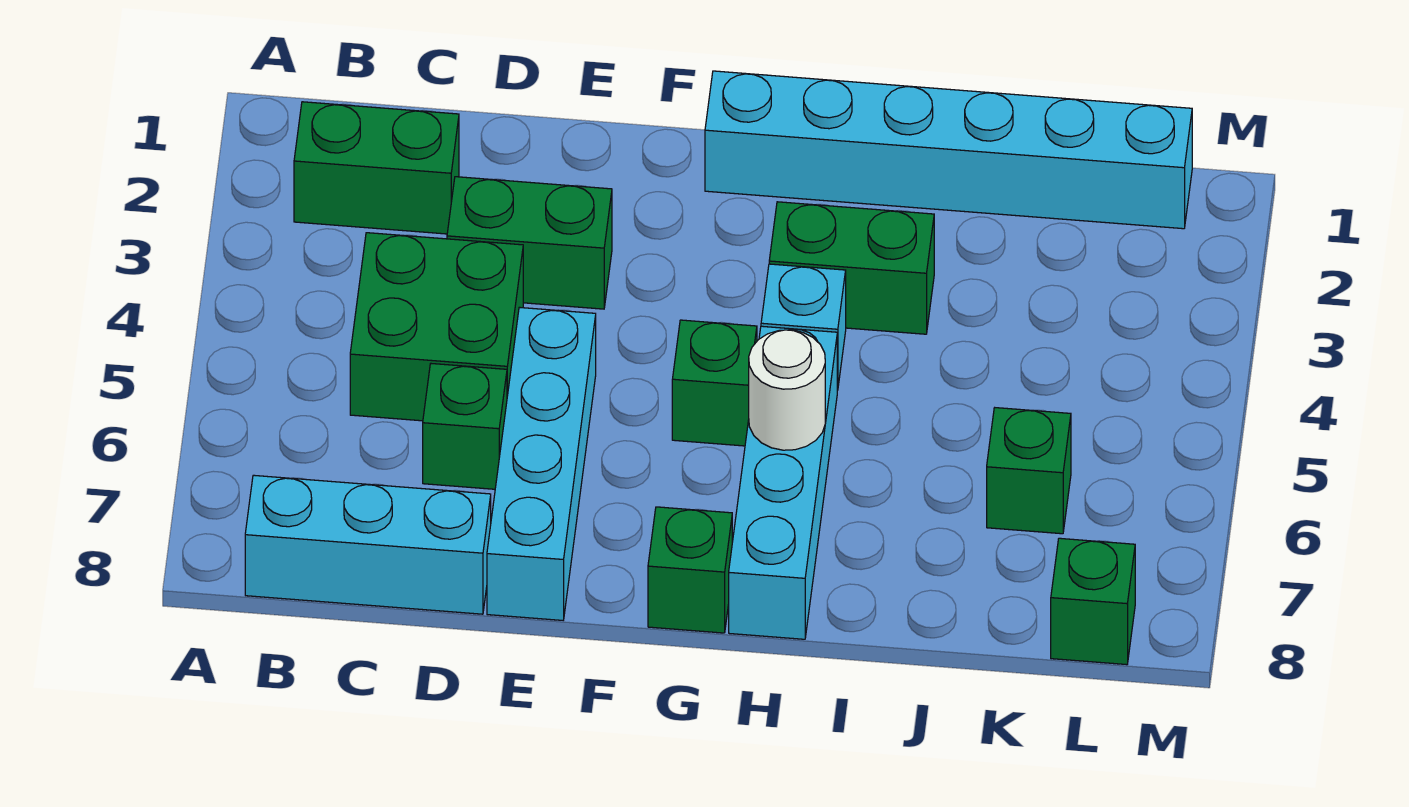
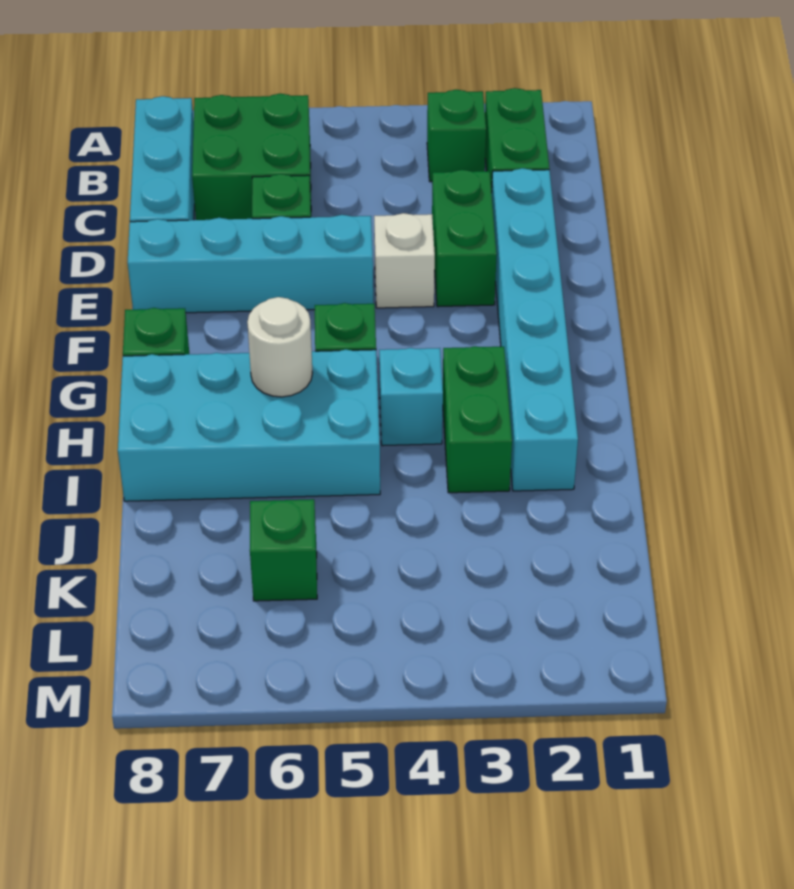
green 2x2 brick [350,233,523,421] -> green 2x2 brick moved to [192,94,311,220]
none -> white 1x1 brick [374,213,435,308]
cyan 1x6 brick [705,71,1192,229] -> cyan 1x6 brick moved to [492,168,578,491]
cyan 1x4 brick [729,326,837,639] -> cyan 2x4 brick [118,350,380,501]
green 1x1 brick [1051,538,1135,665] -> green 1x1 brick moved to [427,90,486,182]

